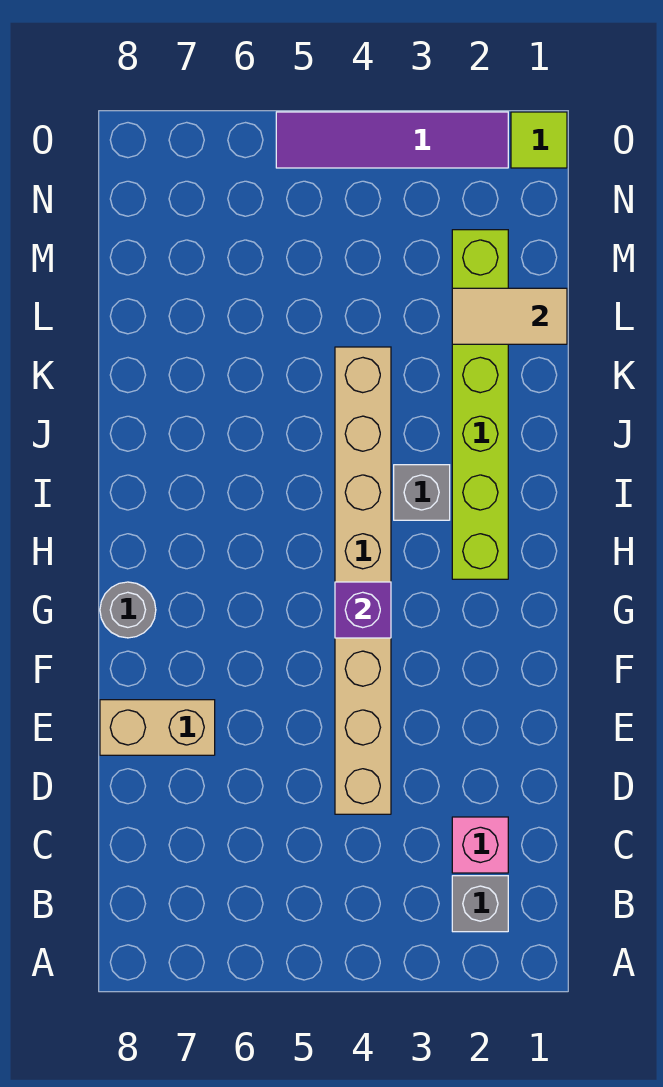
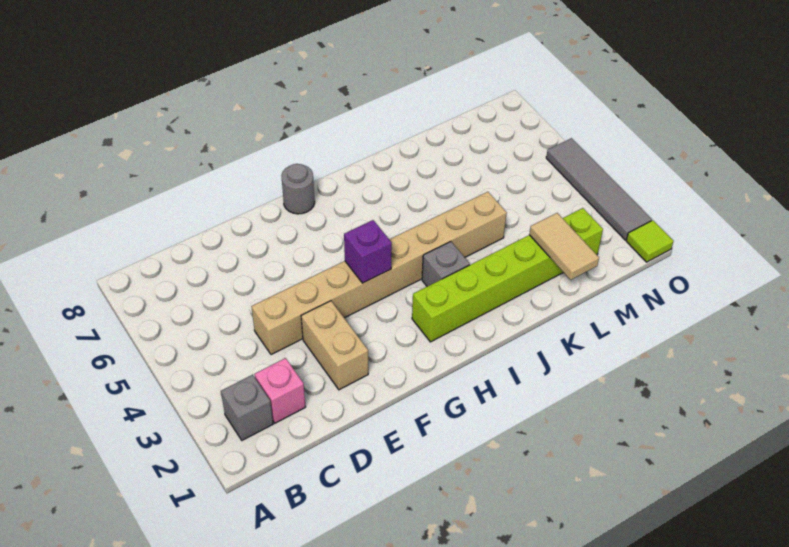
tan 1x2 brick [100,700,215,755] -> tan 1x2 brick moved to [301,301,368,390]
purple 1x4 tile [276,112,508,168] -> grey 1x4 tile [546,138,652,240]

